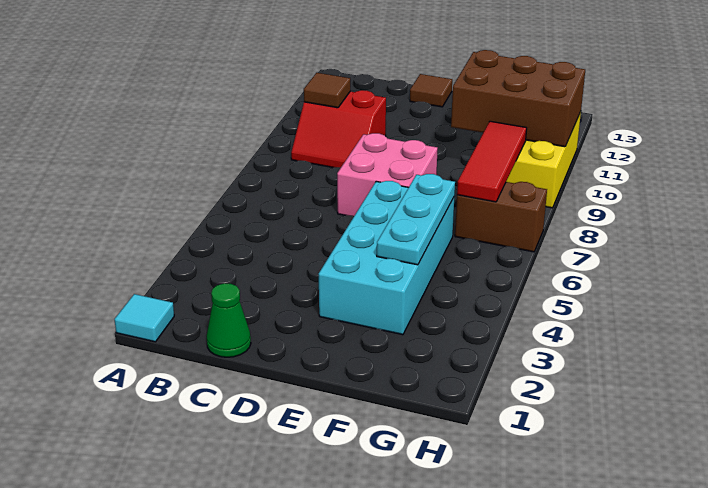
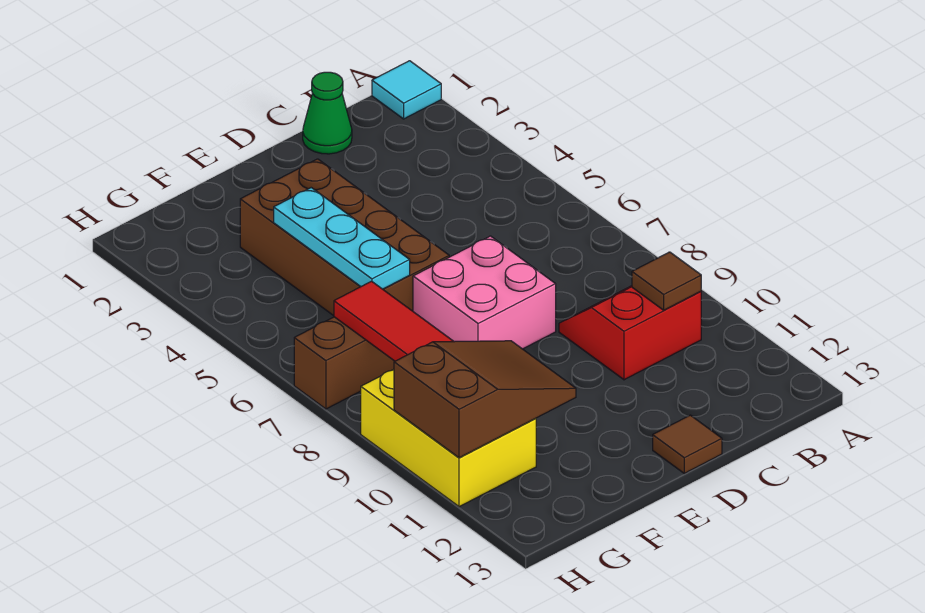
cyan 2x4 brick [319,181,454,335] -> brown 2x4 brick [240,159,449,316]
brown 2x3 brick [451,50,585,147] -> brown 2x3 slope [394,341,576,458]

